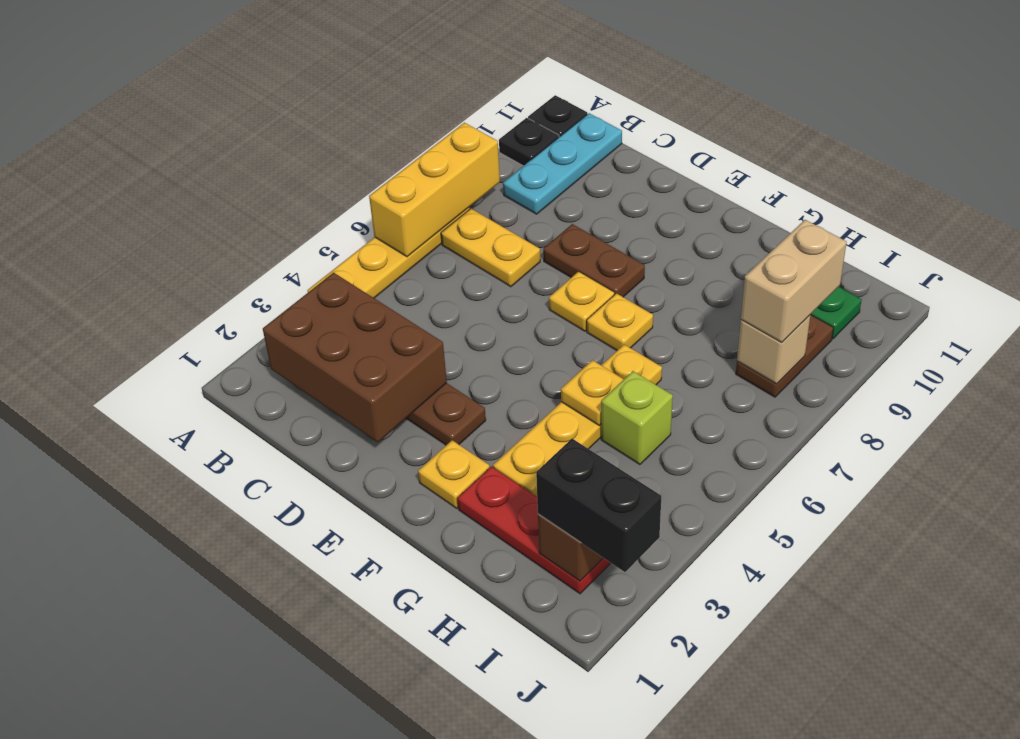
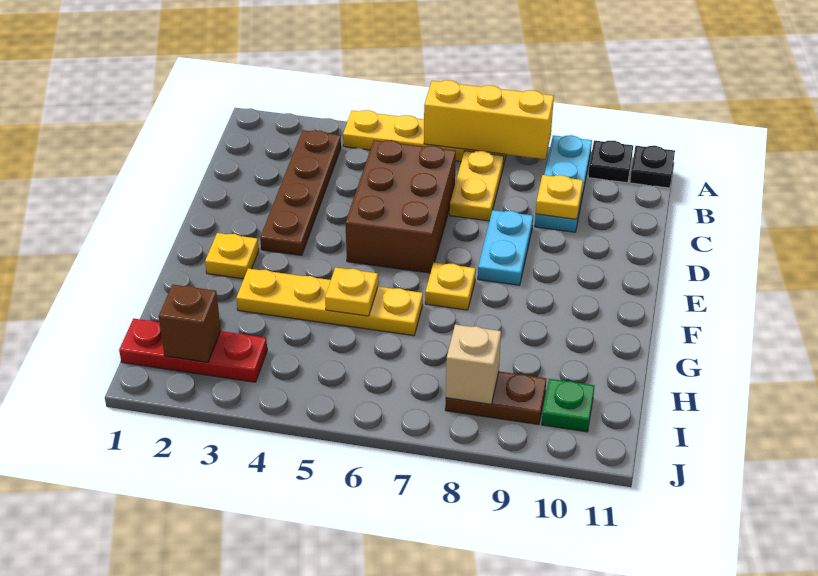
brown 2x3 brick [263,273,447,442] -> brown 2x3 brick moved to [345,140,456,273]
cyan 1x3 plate [503,113,622,214] -> cyan 1x3 plate turned to [535,135,592,232]
brown 1x2 plate [543,224,645,297] -> cyan 1x2 plate [478,210,533,285]
yellow 1x1 plate [549,271,615,331] -> yellow 1x1 plate moved to [536,175,583,219]
red 1x3 plate [458,466,611,594] -> red 1x3 plate turned to [119,319,267,382]
lime 1x1 brick [601,371,673,465] -> none
black 1x2 brick [536,439,661,572] -> none
tan 1x2 brick [741,220,847,343] -> none

